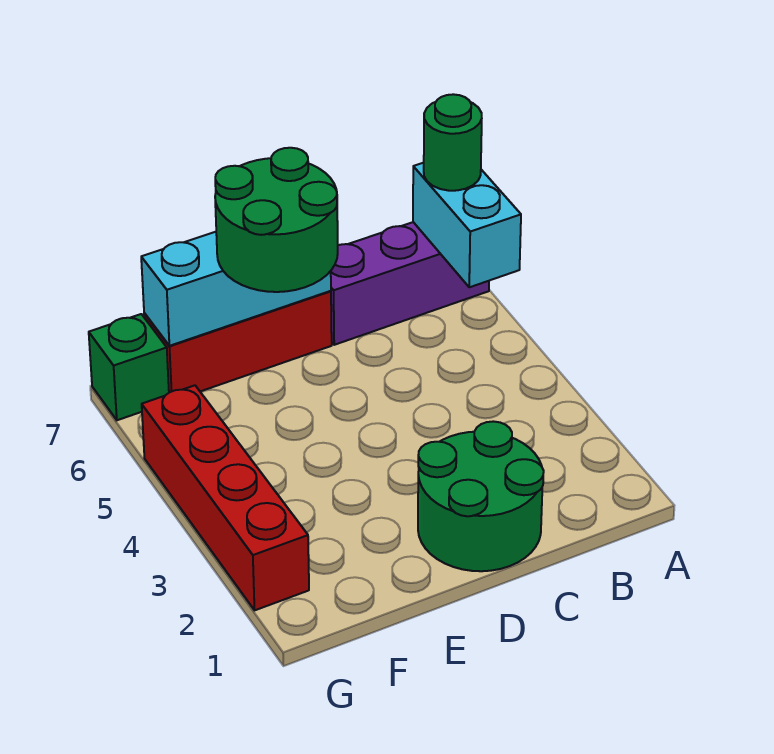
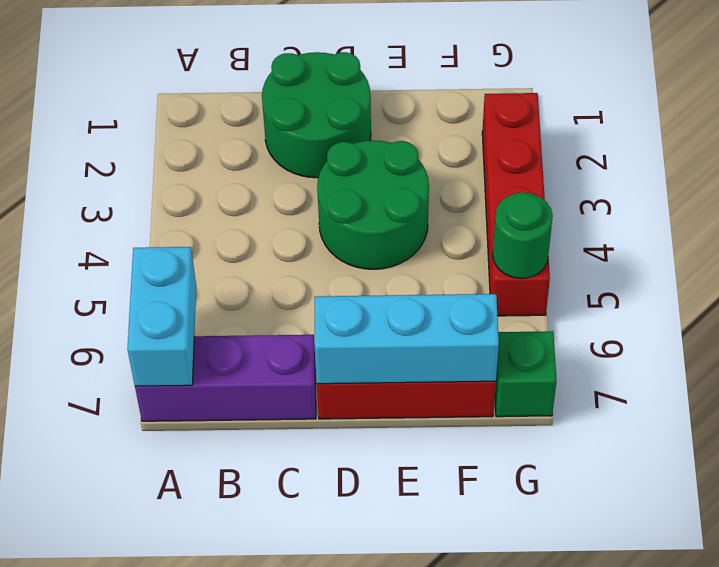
green 1x1 round brick [424,94,482,191] -> green 1x1 round brick moved to [493,192,553,279]
green 2x2 round brick [215,148,338,292] -> green 2x2 round brick moved to [317,140,429,269]

